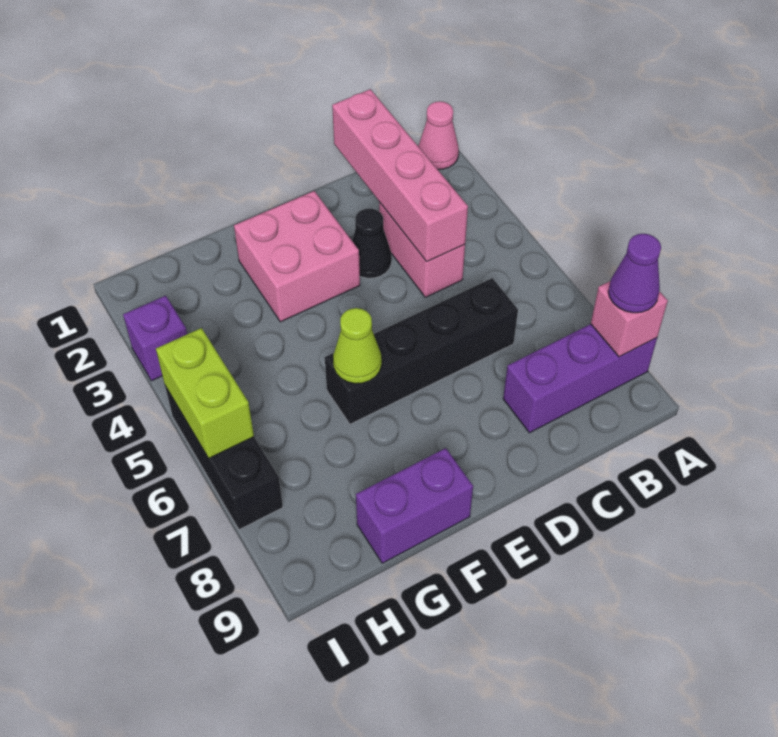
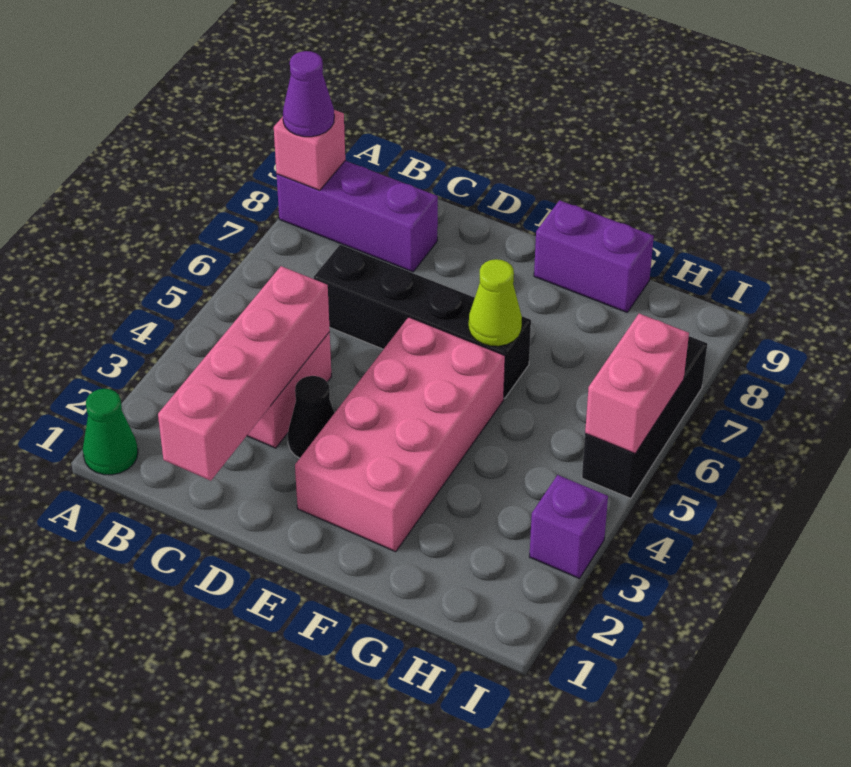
pink 1x1 cone [418,101,459,169] -> green 1x1 cone [83,389,138,475]
pink 2x2 brick [234,191,360,322] -> pink 2x4 brick [295,317,505,552]
lime 1x2 brick [156,328,254,458] -> pink 1x2 brick [585,314,689,453]

